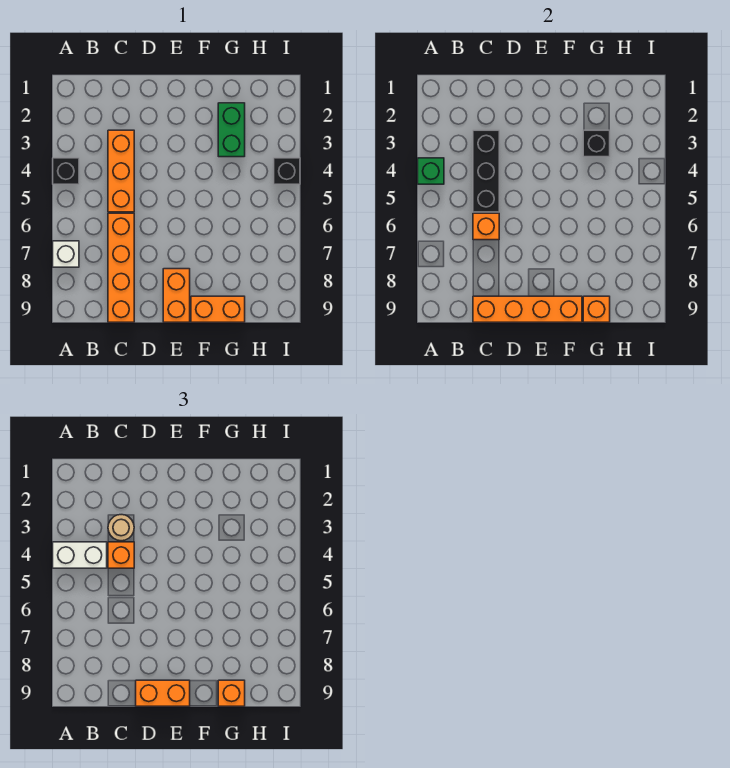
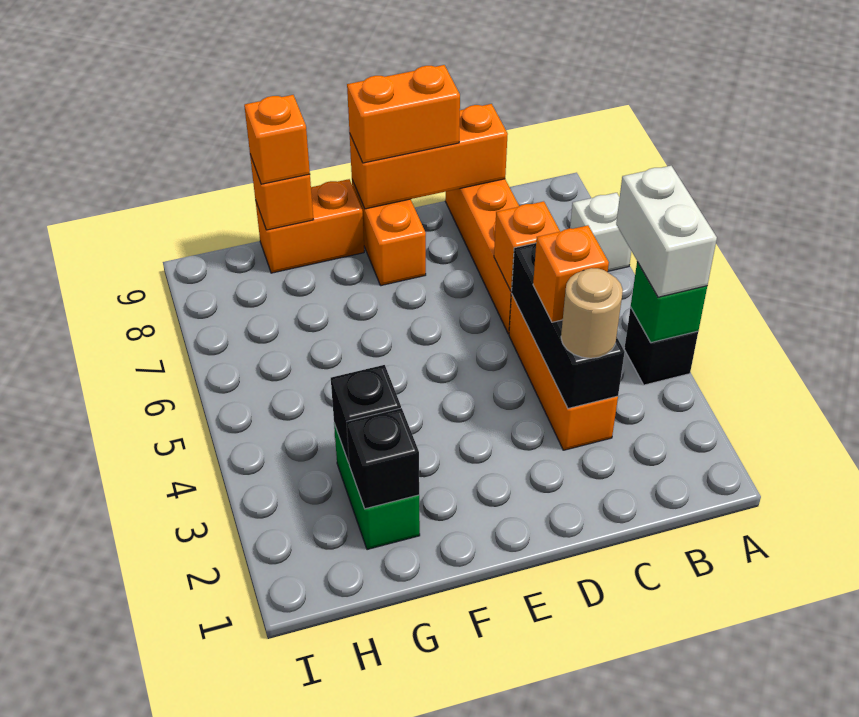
white 1x2 brick [53,542,107,568] -> white 1x2 brick turned to [616,166,717,297]
orange 1x4 brick [473,296,582,322] -> orange 1x3 brick [350,104,508,209]
black 1x1 brick [274,158,300,184] -> black 1x1 brick moved to [347,408,419,509]

